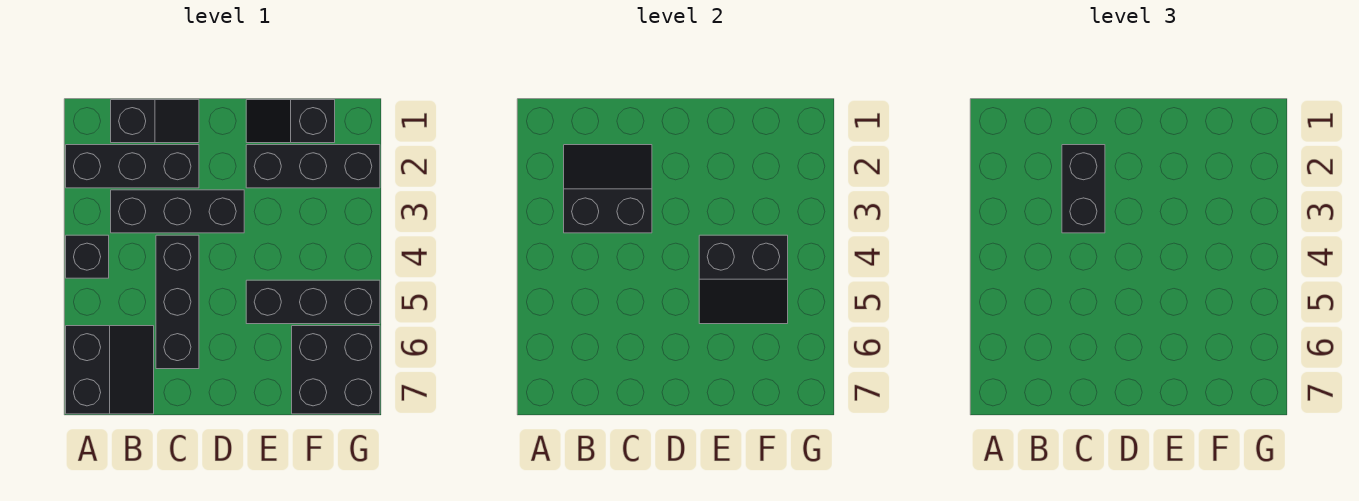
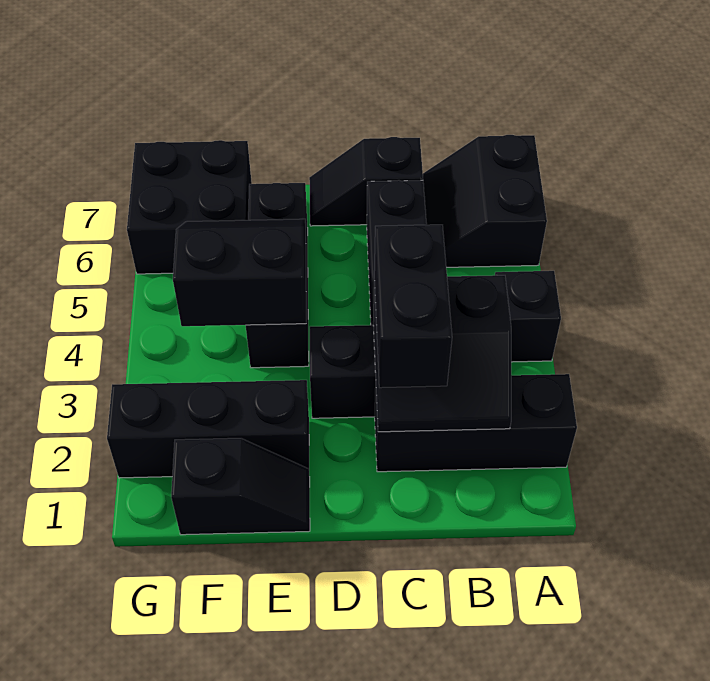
black 1x2 slope [111,100,199,143] -> black 1x2 slope moved to [309,137,423,226]
black 1x3 brick [246,280,380,324] -> black 1x3 brick turned to [246,183,309,368]

